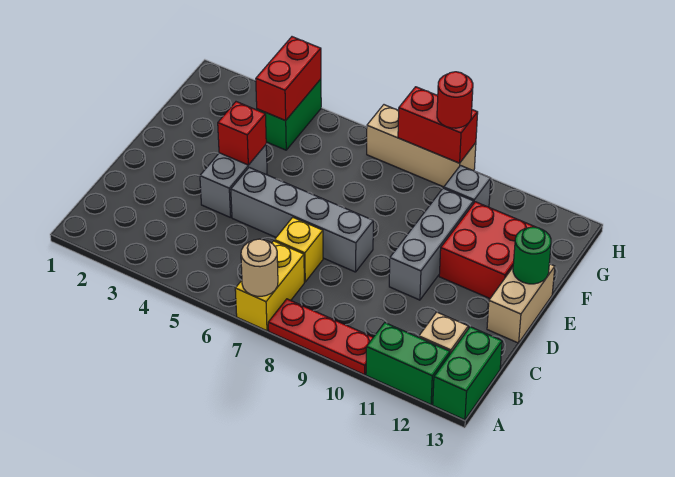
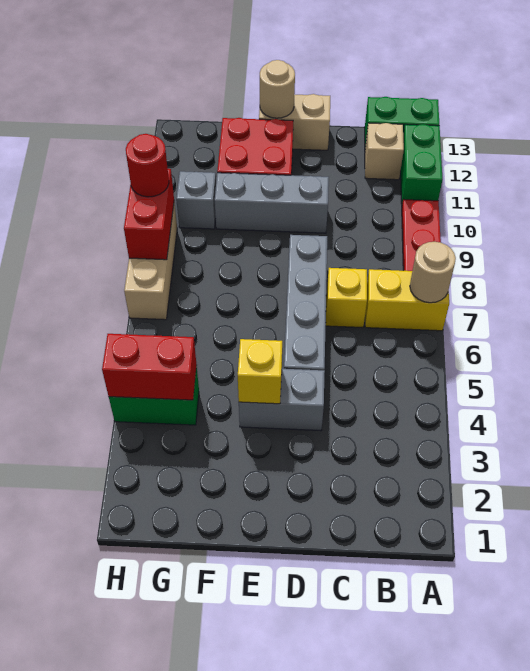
red 1x1 brick [218,102,266,165] -> yellow 1x1 brick [238,339,282,404]
green 1x1 round brick [513,227,551,284] -> tan 1x1 round brick [260,60,295,118]

